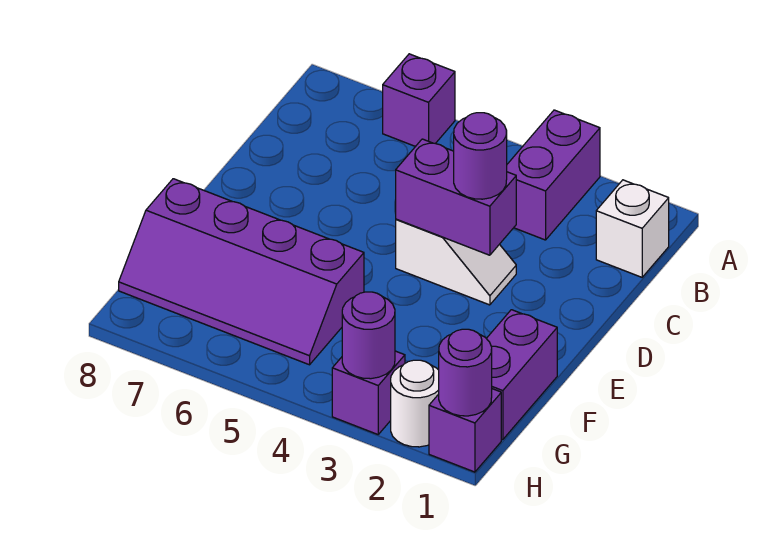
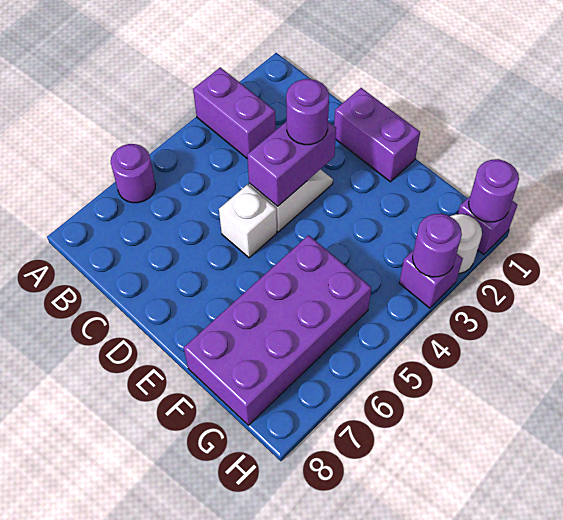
purple 1x1 brick [383,54,455,147] -> purple 1x1 round brick [111,144,156,203]
white 1x1 brick [596,180,669,277] -> white 1x1 brick moved to [219,185,277,258]
purple 1x2 brick [486,310,557,440] -> purple 1x2 brick moved to [334,88,420,182]
purple 2x4 slope [119,179,364,365] -> purple 2x4 brick [184,235,371,425]

